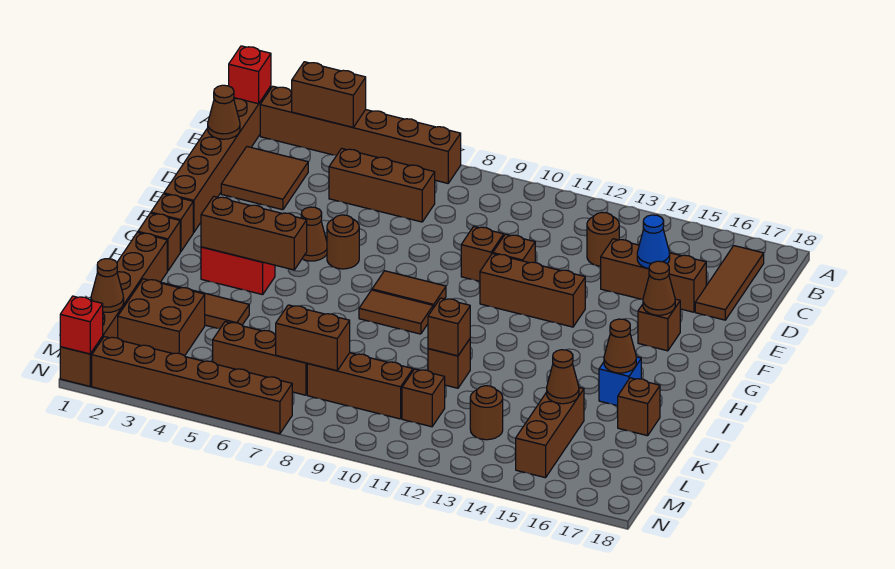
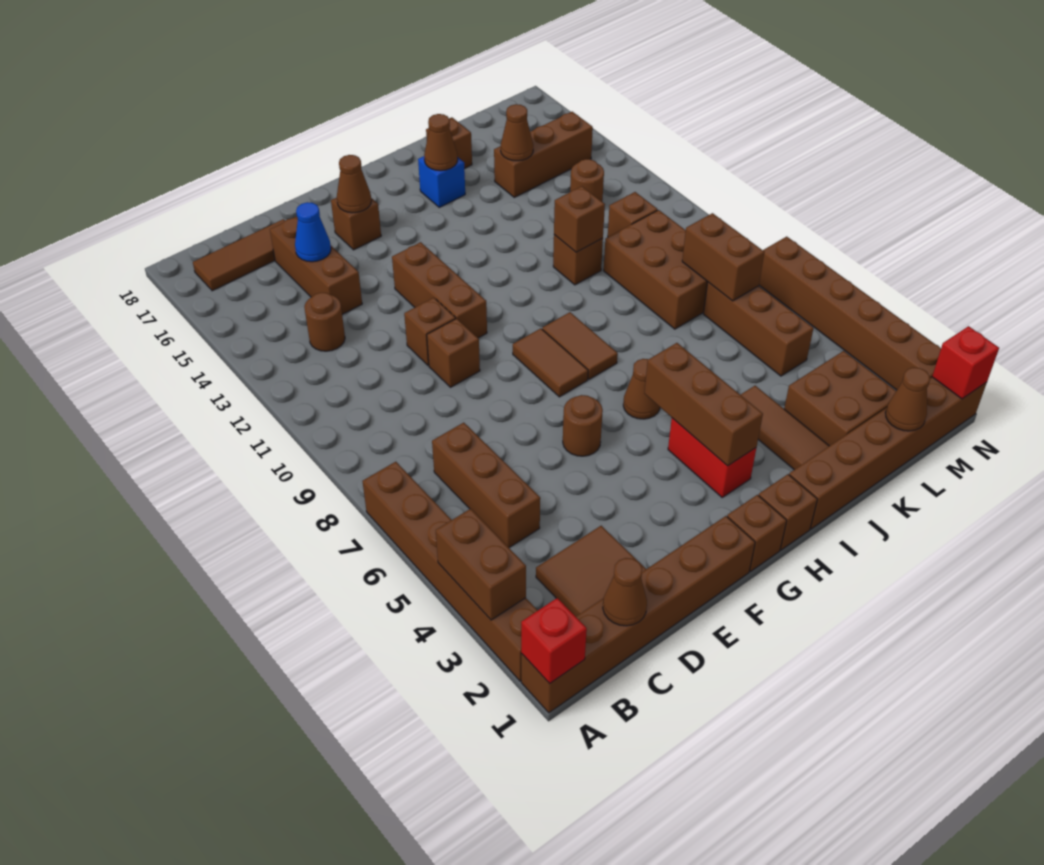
brown 1x1 cone [301,207,327,261] -> brown 1x1 cone moved to [623,359,660,419]
brown 1x3 brick [307,353,413,419] -> brown 2x3 brick [604,210,708,329]

